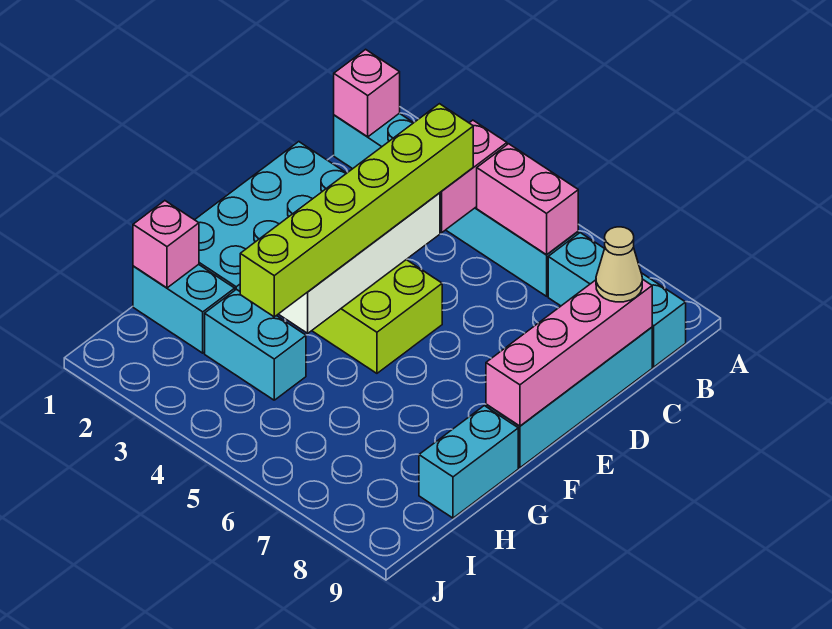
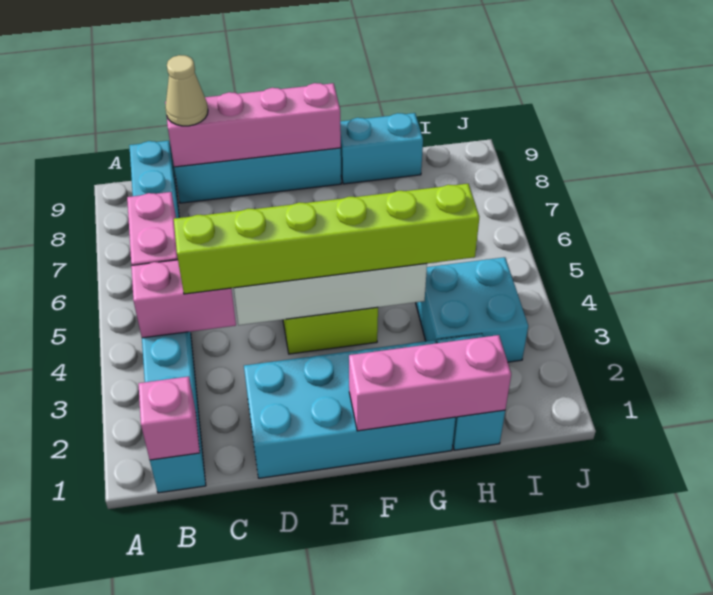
pink 1x1 brick [133,201,199,288] -> pink 1x3 brick [349,335,511,431]
cyan 1x2 brick [205,289,306,400] -> cyan 2x2 brick [416,257,528,362]

